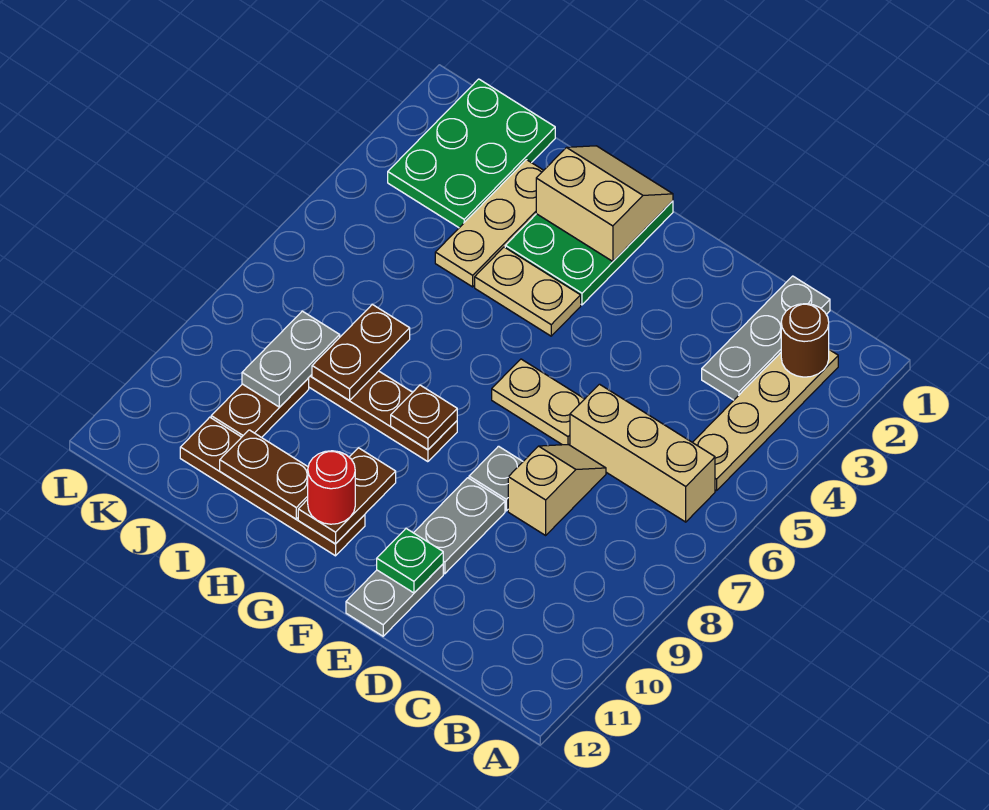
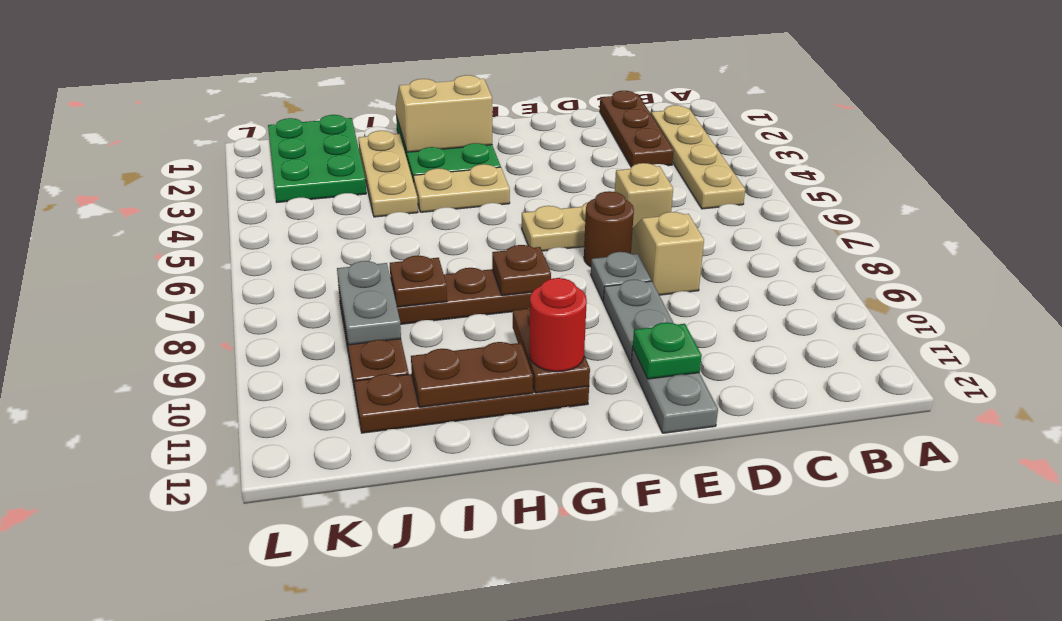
brown 1x1 round brick [781,304,829,377] -> brown 1x1 round brick moved to [584,191,634,267]
tan 1x3 brick [570,384,715,522] -> tan 1x1 brick [615,163,673,227]
grey 1x3 plate [702,276,830,400] -> brown 1x3 plate [600,91,674,167]
brown 1x2 plate [312,304,410,400] -> brown 1x1 plate [390,256,447,307]

